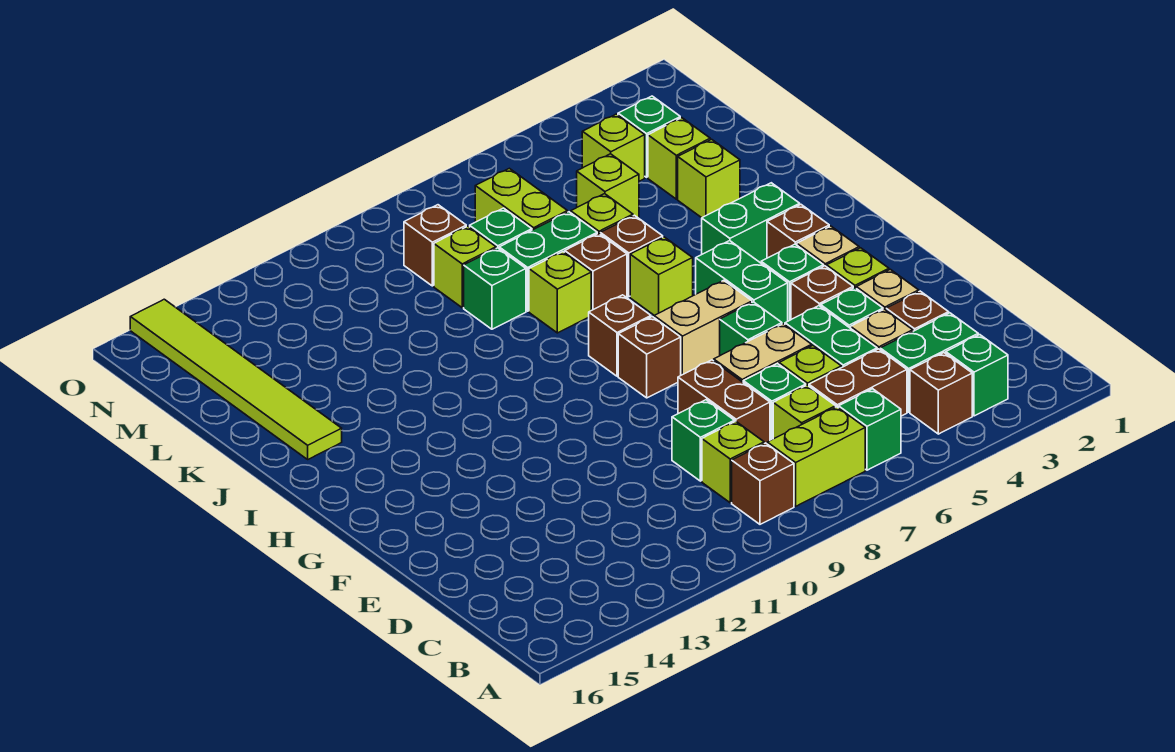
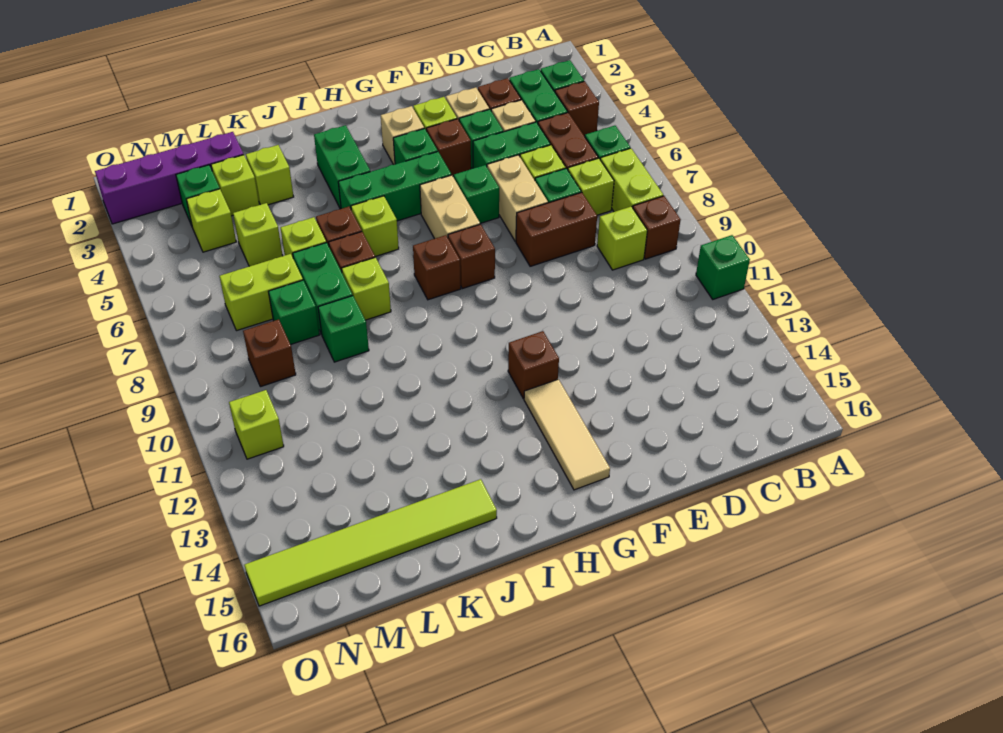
green 1x1 brick [672,400,734,481] -> green 1x1 brick moved to [696,235,750,299]
green 1x2 brick [696,241,788,324] -> green 1x3 brick [338,152,451,221]
none -> tan 1x3 tile [524,379,610,490]
brown 1x1 brick [767,205,829,258] -> brown 1x1 brick moved to [508,331,559,399]
none -> purple 1x4 brick [95,132,244,224]
lime 1x1 brick [434,226,496,308] -> lime 1x1 brick moved to [229,390,284,459]

